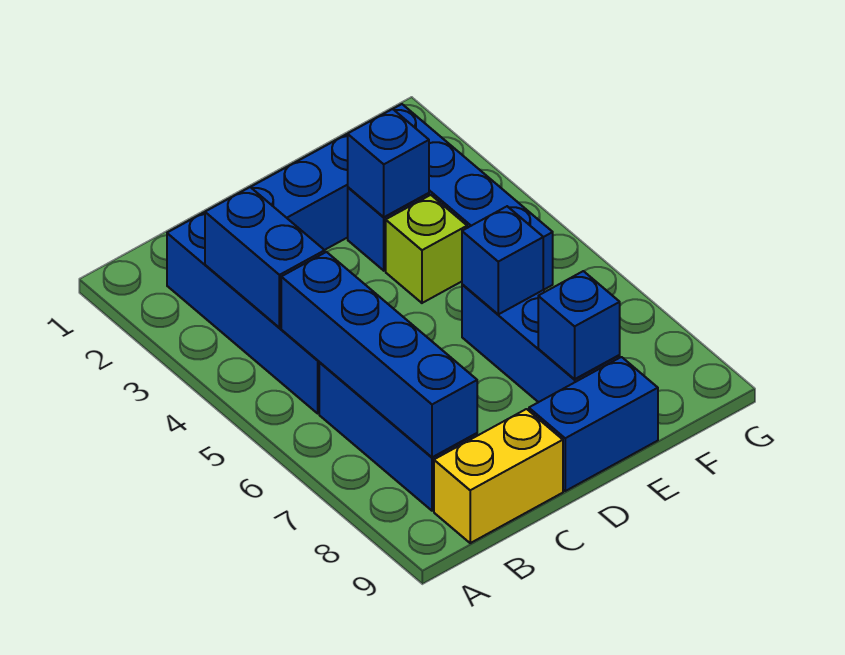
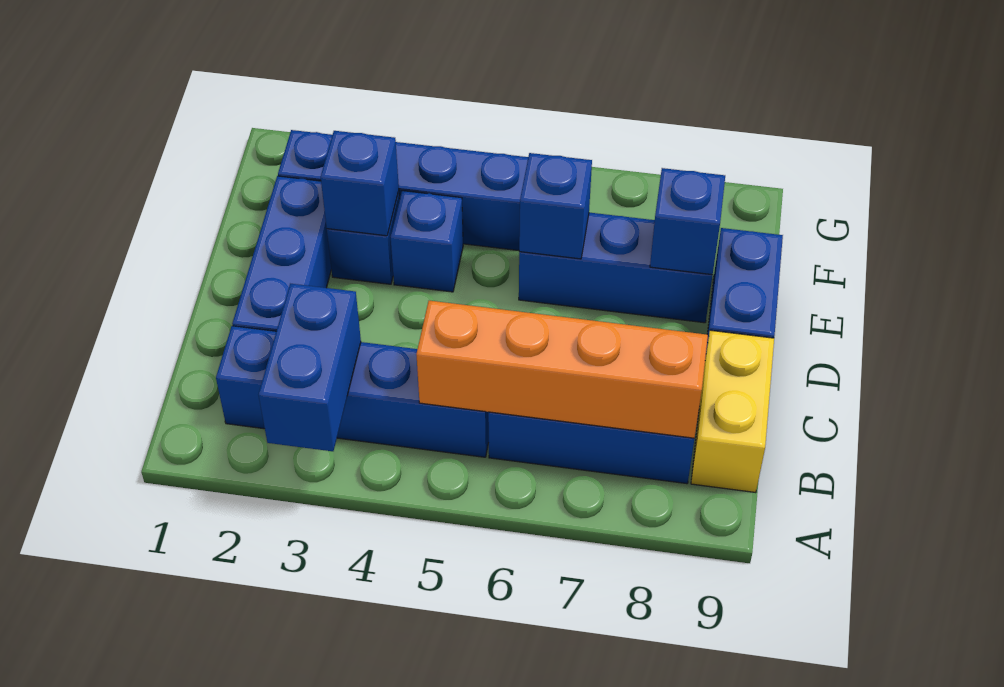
blue 1x2 brick [205,187,325,328] -> blue 1x2 brick turned to [259,284,361,451]
blue 1x4 brick [281,252,477,457] -> orange 1x4 brick [416,301,708,438]
lime 1x1 brick [386,195,467,303] -> blue 1x1 brick [391,191,463,292]

